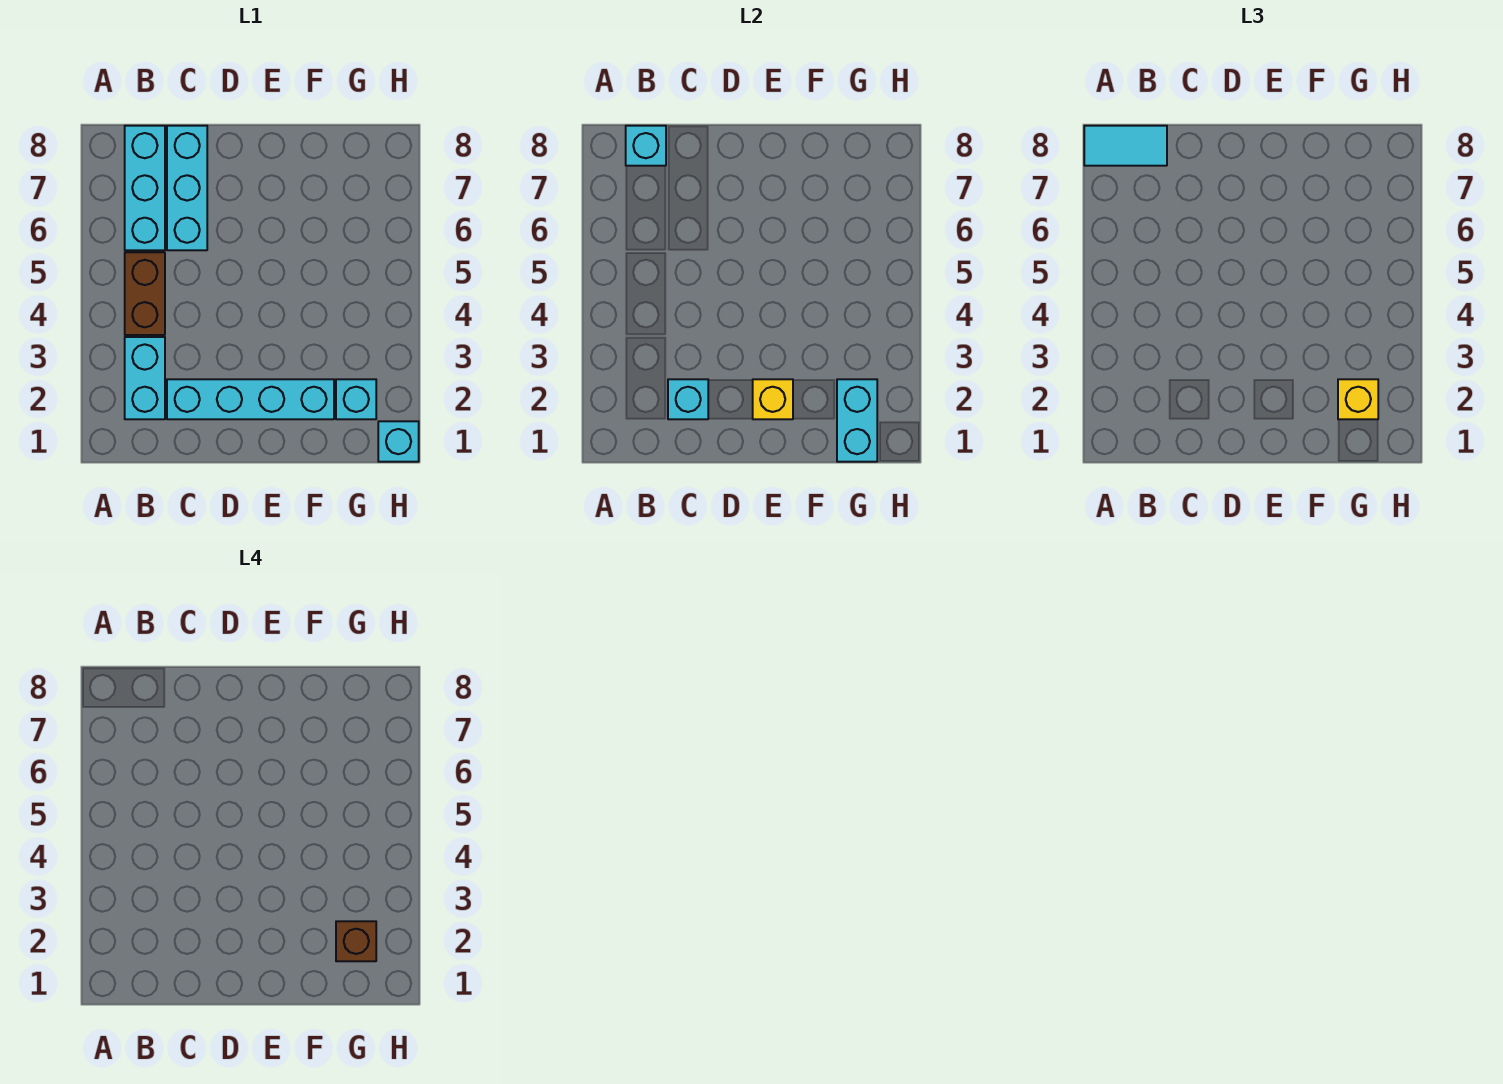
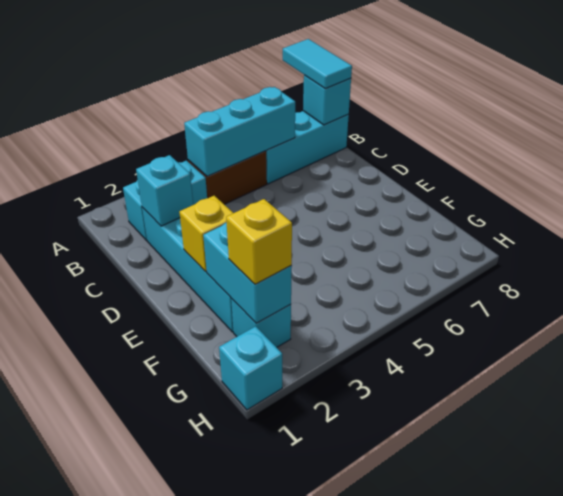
cyan 1x3 brick [167,126,207,250] -> cyan 1x3 brick moved to [184,87,295,176]
cyan 1x2 brick [837,379,877,462] -> cyan 1x2 brick turned to [203,223,292,323]
brown 1x1 brick [336,921,376,961] -> none

